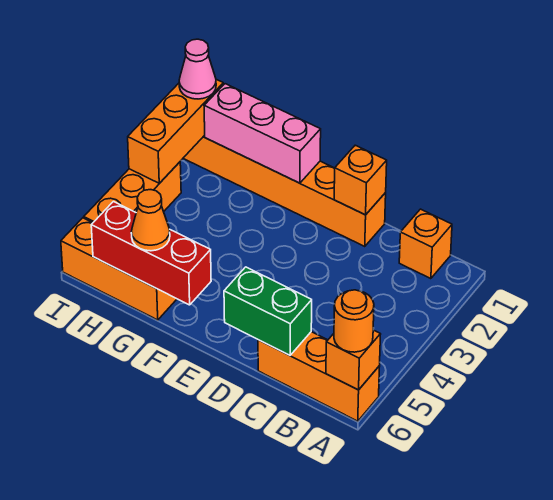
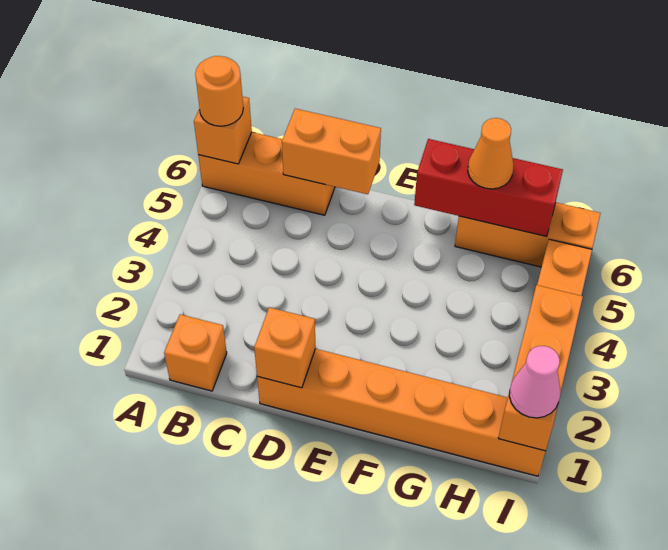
green 1x2 brick [224,267,312,355] -> orange 1x2 brick [282,109,381,194]
pink 1x3 brick [204,84,321,183] -> none

